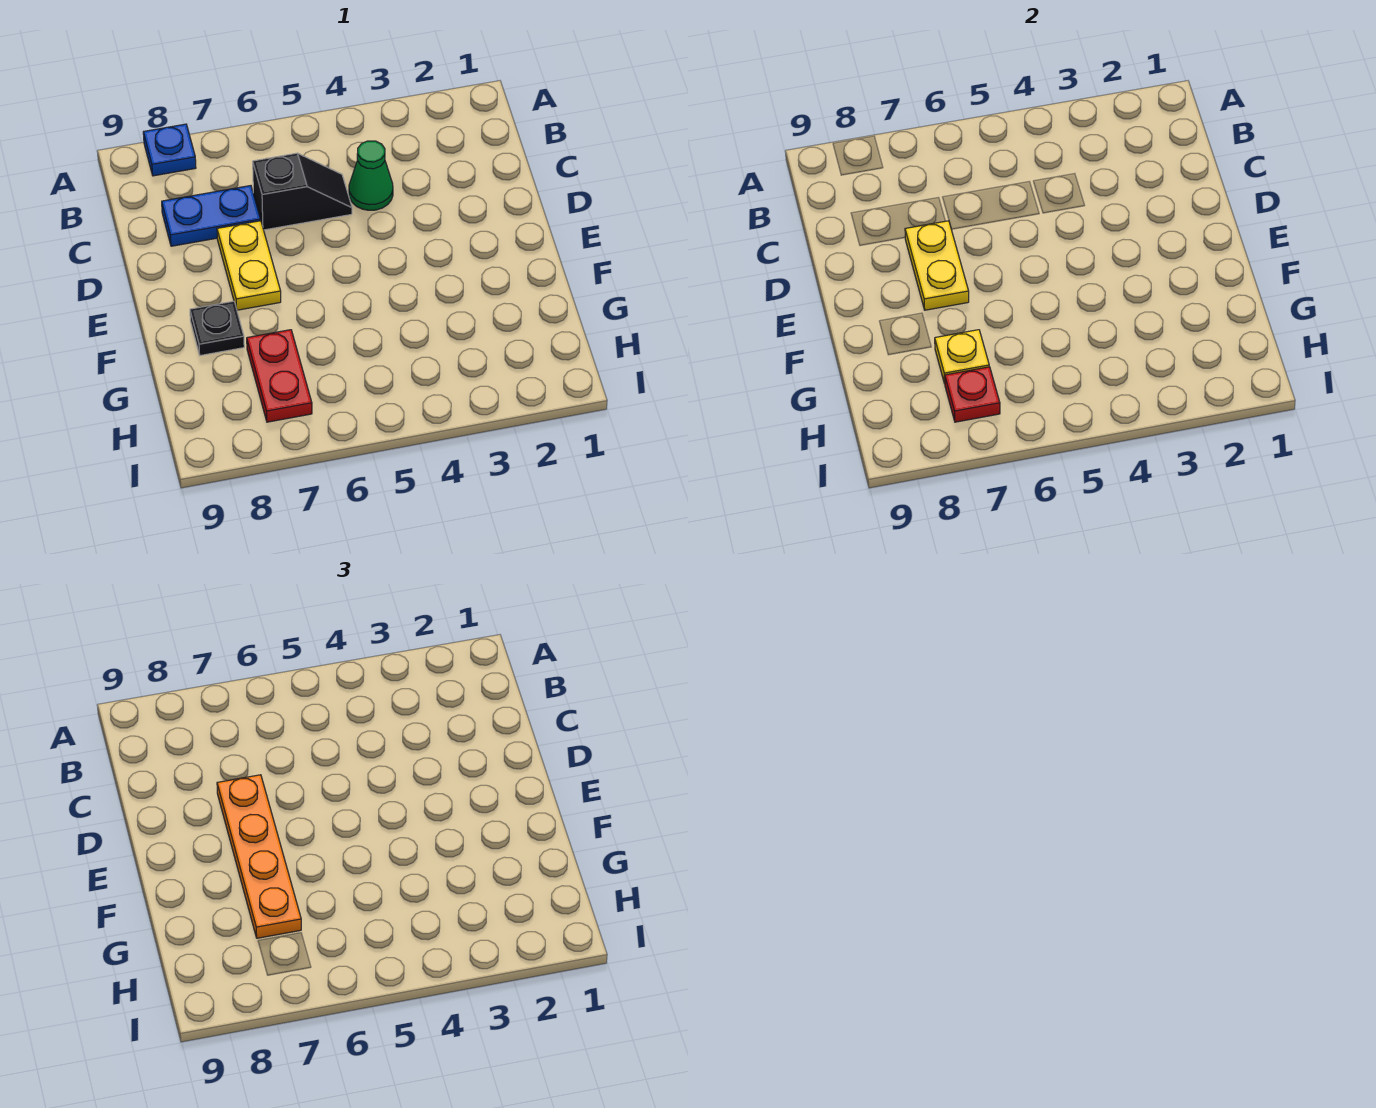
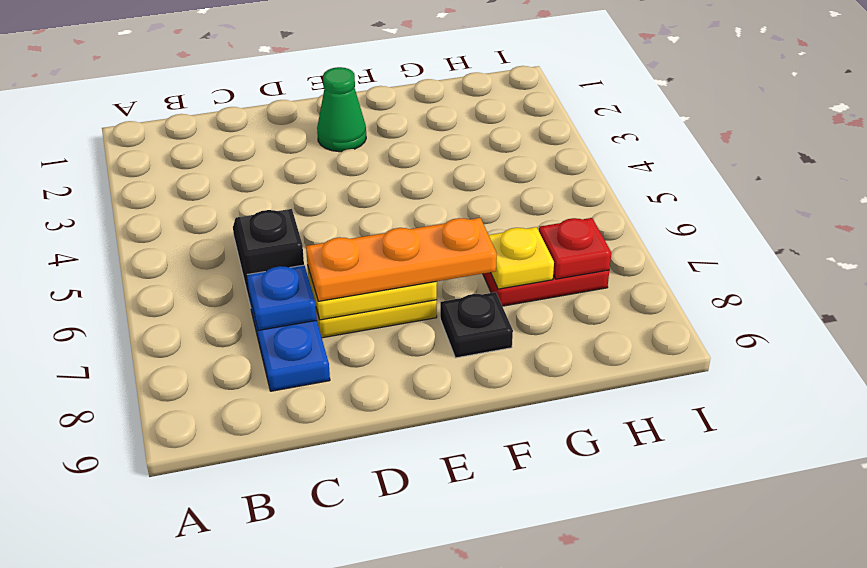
blue 1x1 plate [143,124,196,176] -> blue 1x1 plate moved to [247,265,317,331]
green 1x1 cone [349,141,393,210] -> green 1x1 cone moved to [317,67,366,152]
orange 1x4 plate [217,775,301,938] -> orange 1x3 plate [306,218,497,301]

